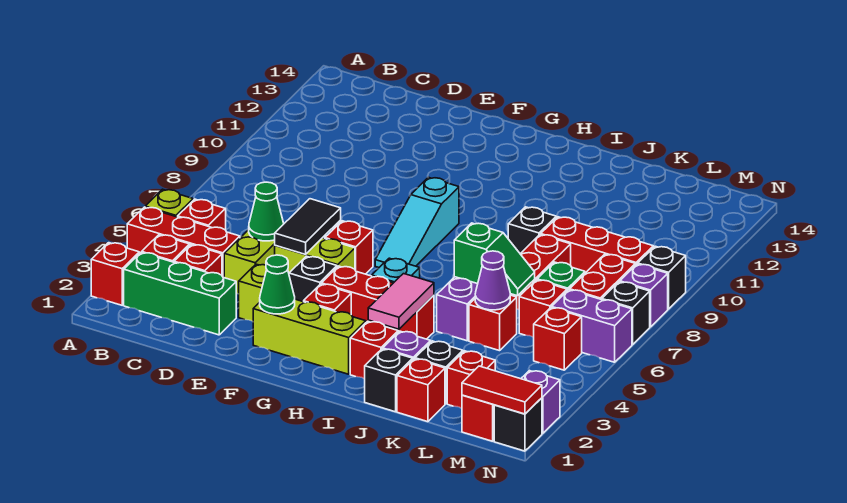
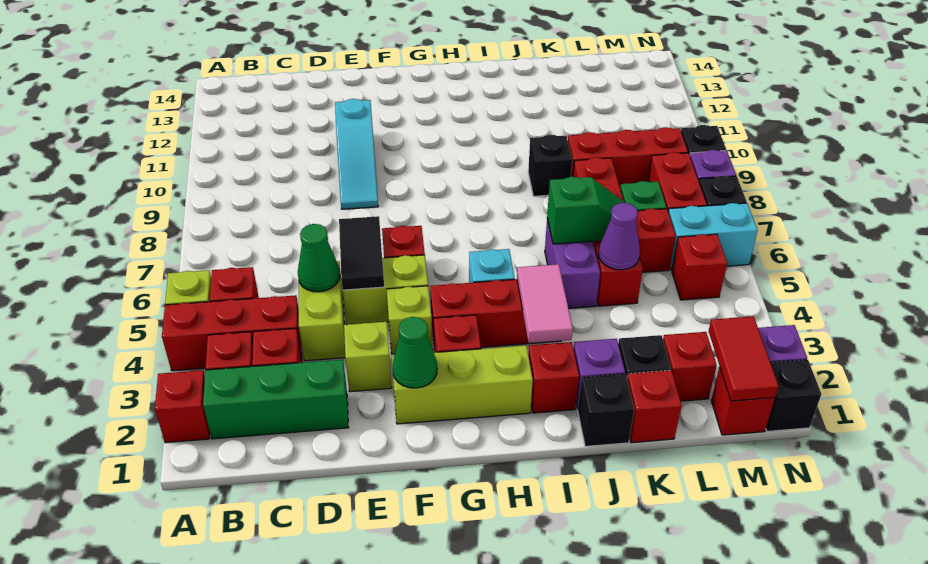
black 1x1 brick [289,256,337,302] -> lime 1x1 brick [387,286,432,354]
cyan 1x3 slope [375,177,459,267] -> cyan 1x3 slope moved to [335,99,378,209]
red 1x2 tile [462,366,542,414] -> red 1x2 tile turned to [709,316,779,401]
purple 1x2 brick [552,290,632,362] -> cyan 1x2 brick [668,203,758,270]

